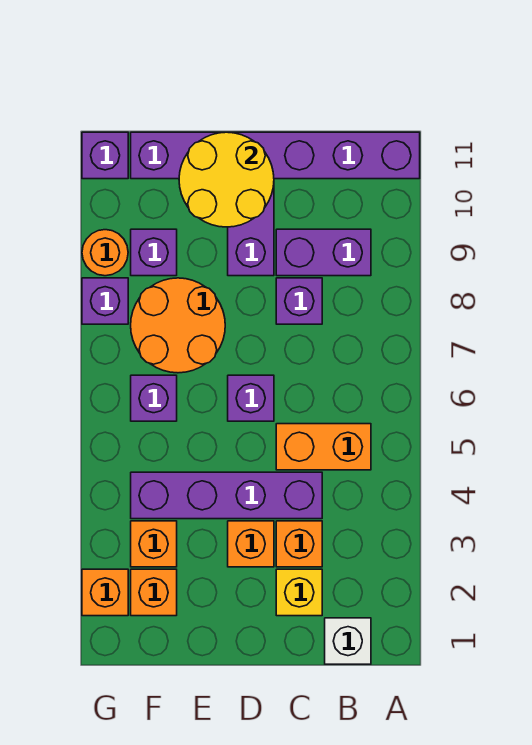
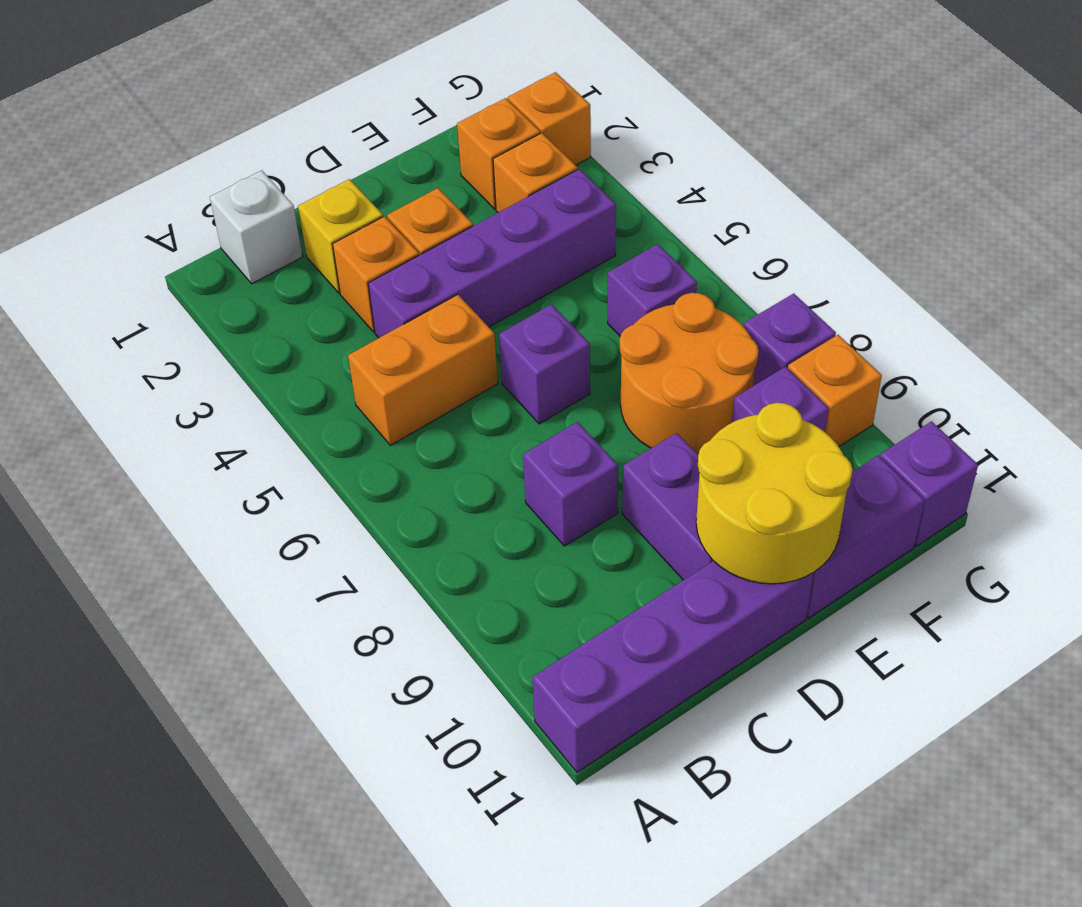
purple 1x2 brick [276,229,371,276] -> none
orange 1x1 round brick [82,230,128,276] -> orange 1x1 brick [788,335,882,446]

